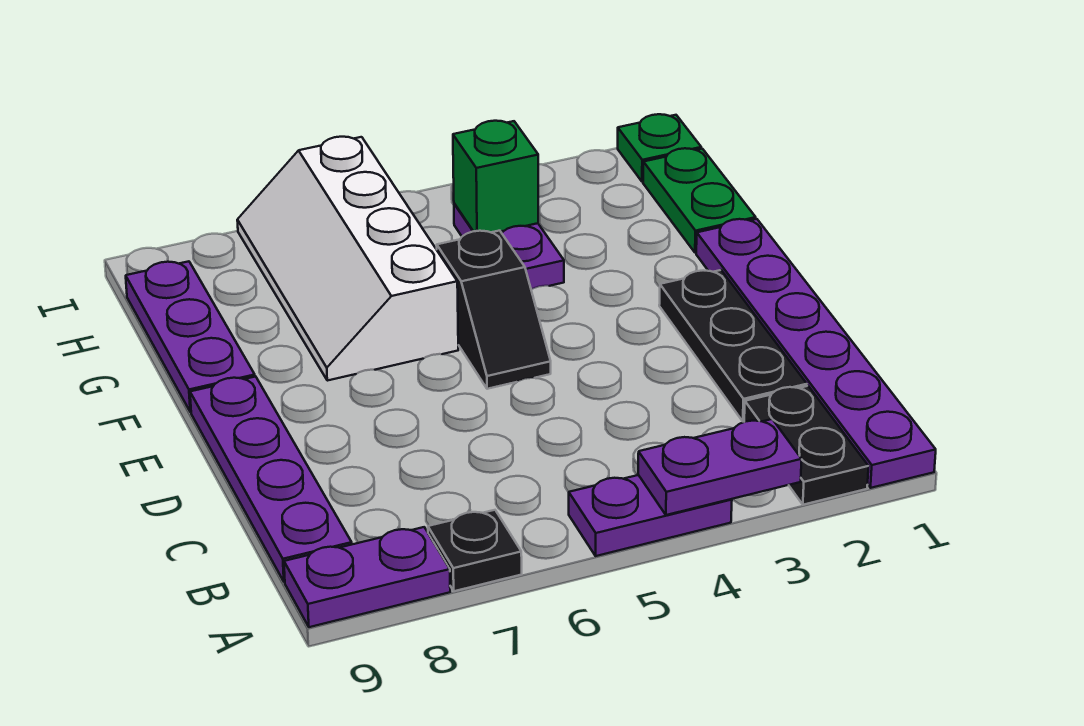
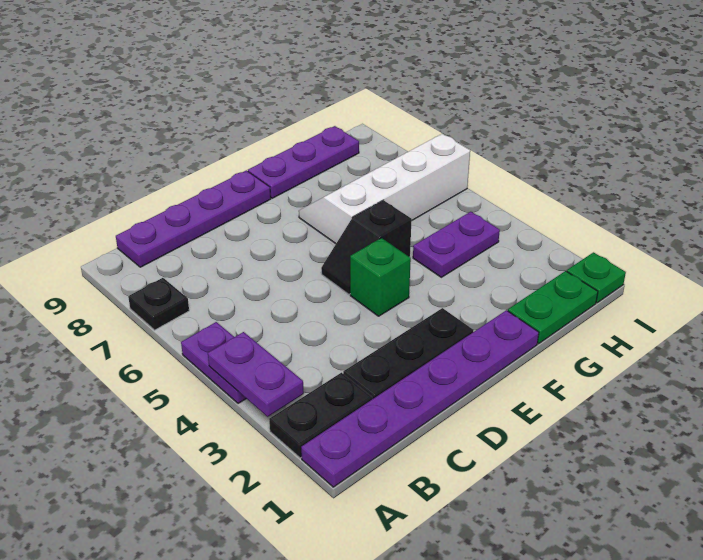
purple 1x2 plate [284,527,450,627] -> none
green 1x1 brick [453,121,538,232] -> green 1x1 brick moved to [350,238,411,316]

